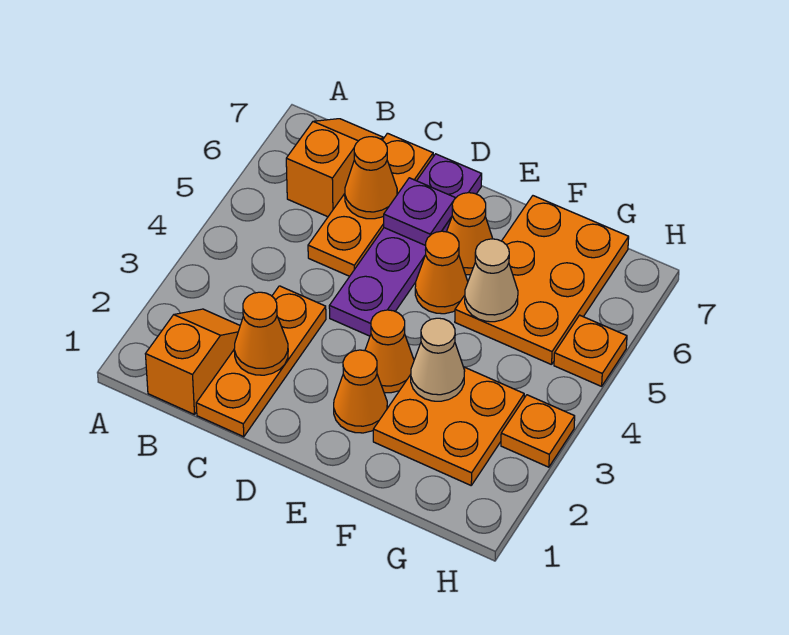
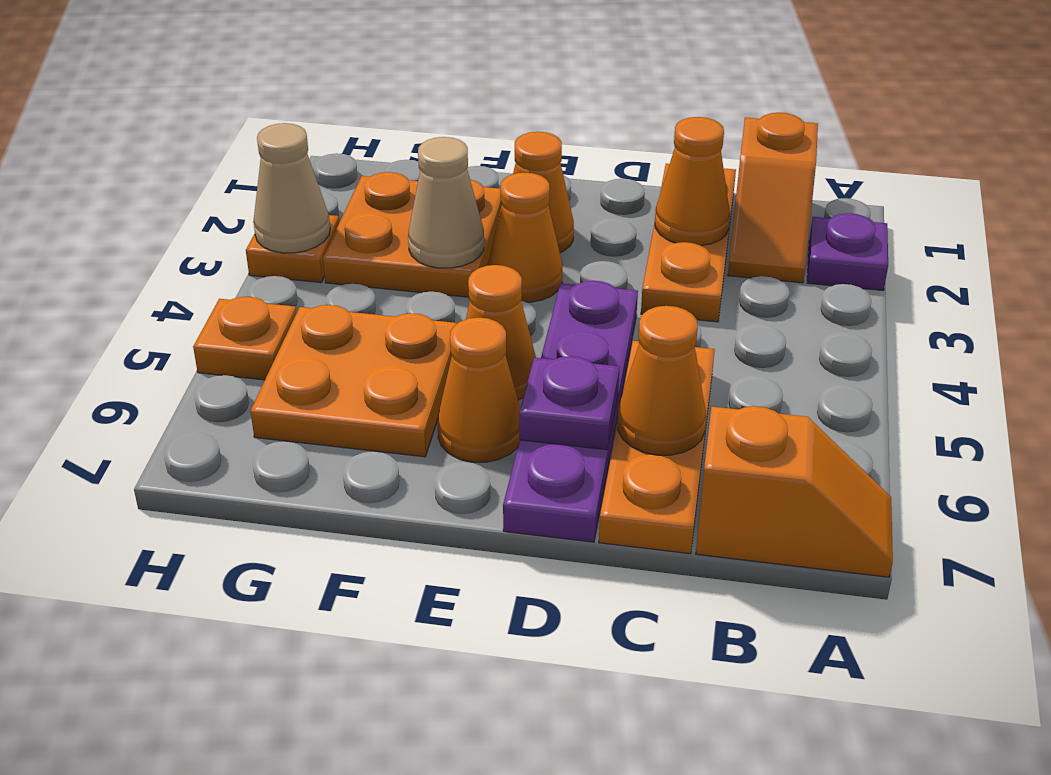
none -> purple 1x1 plate [807,213,888,290]
orange 1x2 slope [286,119,384,217] -> orange 1x2 slope turned to [696,406,893,577]
orange 2x3 plate [455,196,629,365] -> orange 2x2 plate [250,305,458,457]
tan 1x1 cone [465,239,518,322] -> tan 1x1 cone moved to [253,123,330,253]

